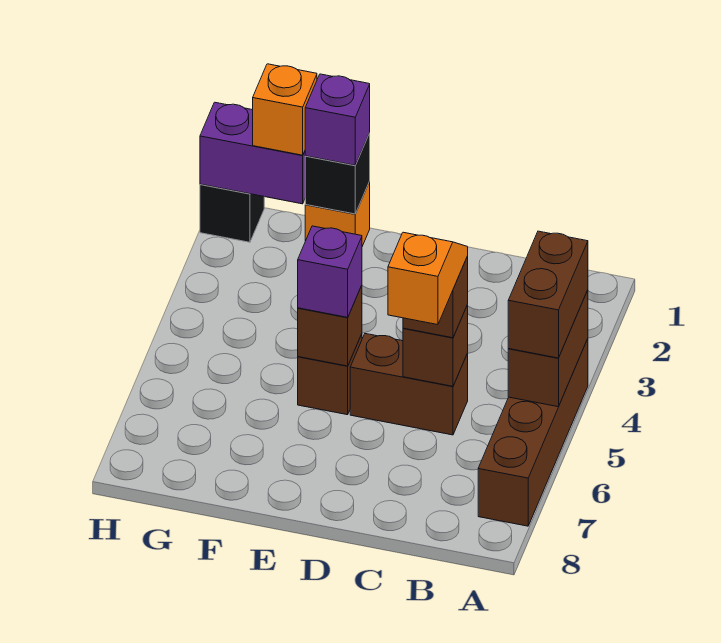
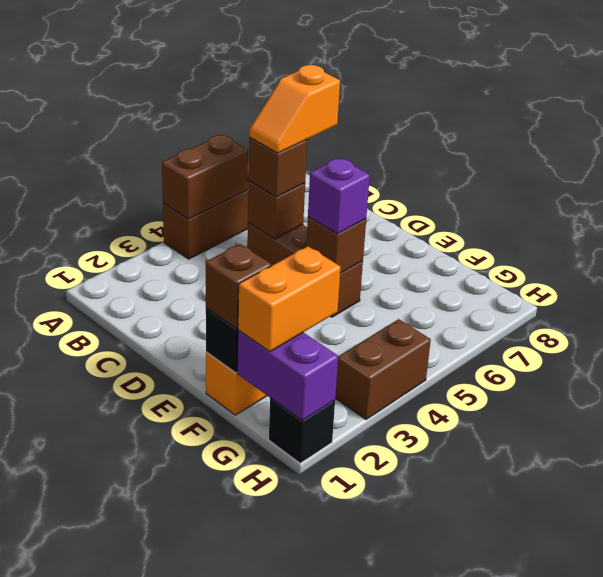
brown 1x2 brick [508,231,588,358] -> brown 1x2 brick moved to [335,319,431,419]
purple 1x1 brick [305,74,370,165] -> brown 1x1 brick [206,244,272,328]
orange 1x1 brick [253,64,317,155] -> orange 1x2 brick [238,246,341,352]

